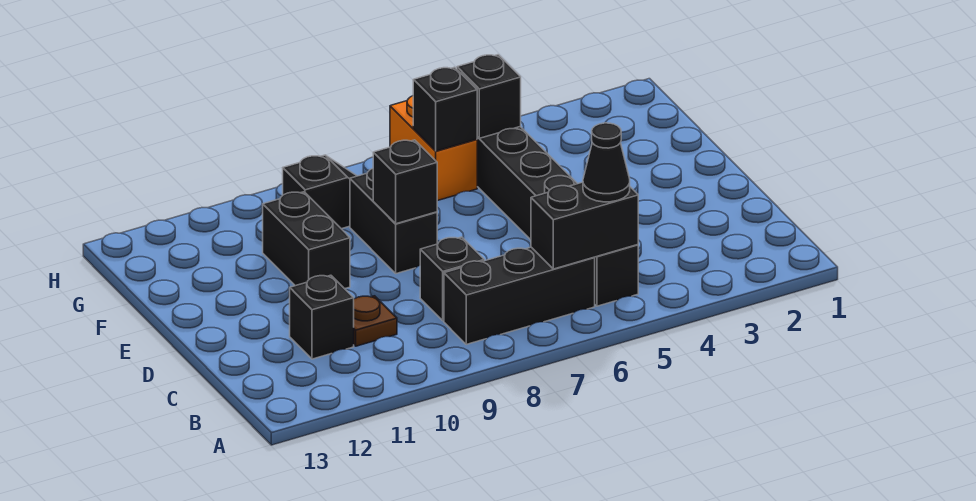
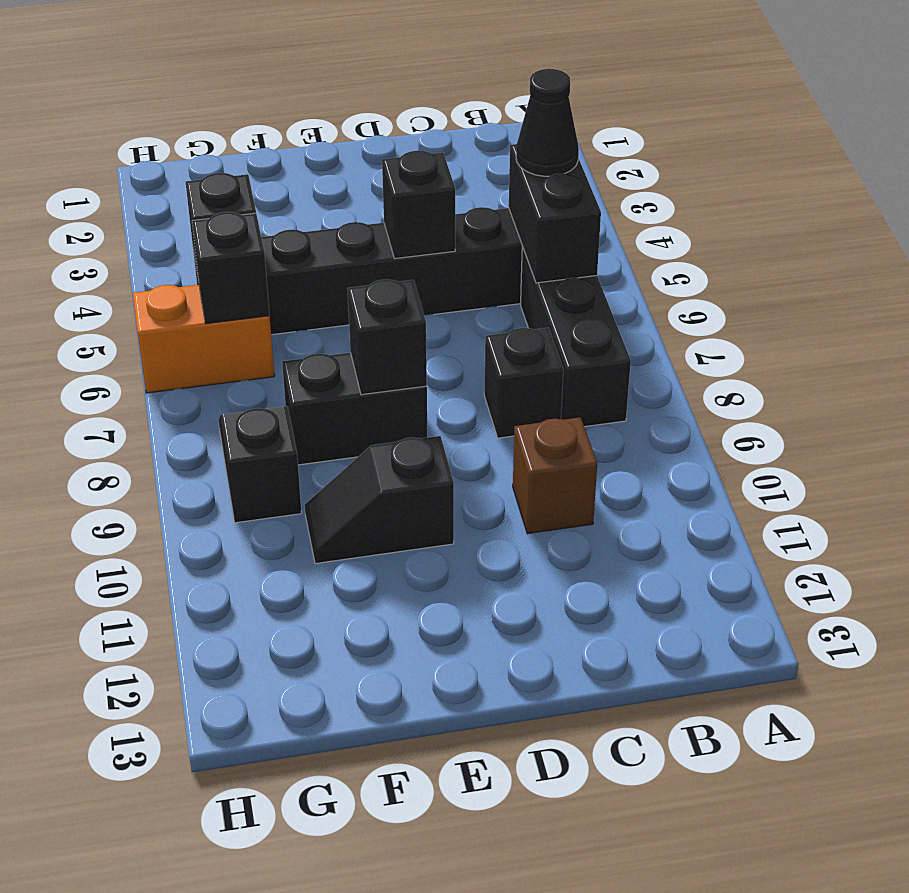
brown 1x1 plate [354,296,397,346] -> brown 1x1 brick [513,417,597,534]
black 1x1 brick [290,275,354,359] -> black 1x1 brick moved to [382,151,455,259]
black 1x2 brick [263,192,350,289] -> black 1x2 slope [305,436,454,564]

